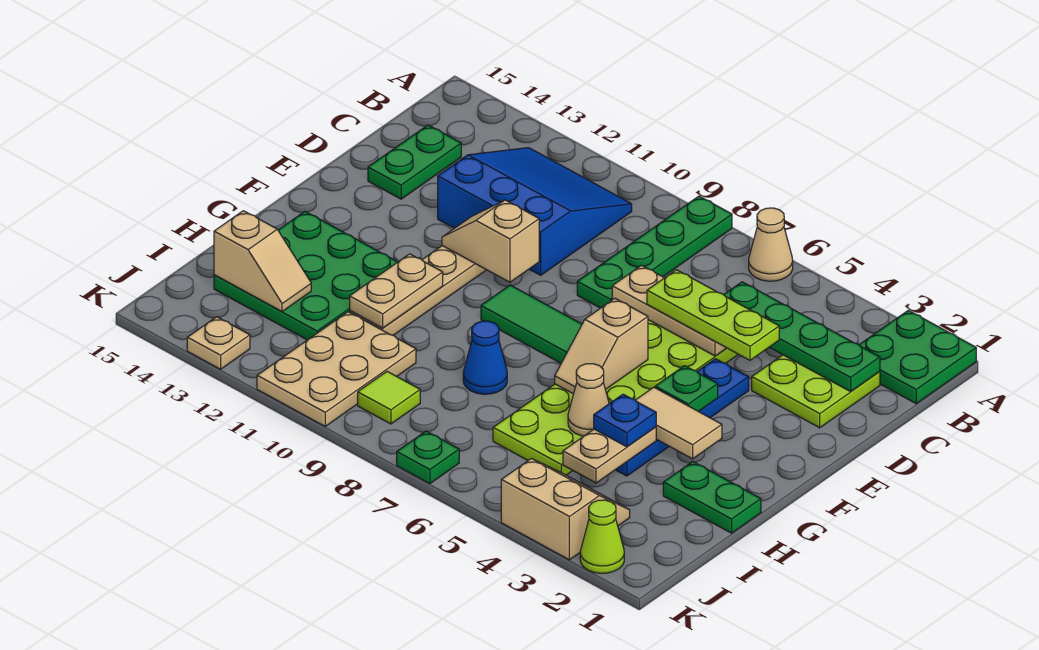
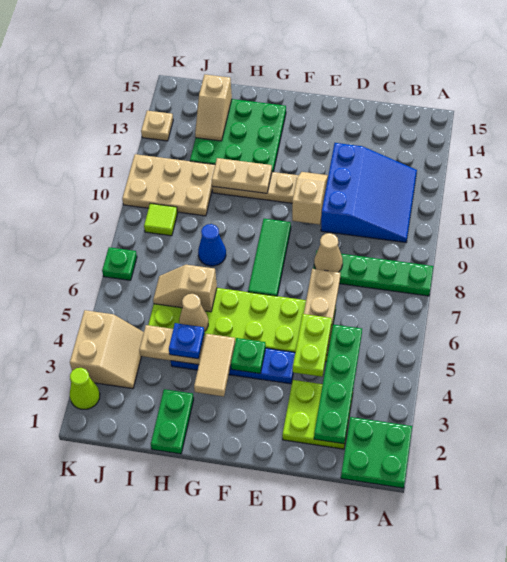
tan 1x1 cone [749,208,793,281] -> tan 1x1 cone moved to [314,233,343,272]
green 1x2 plate [368,125,461,199] -> none
lime 1x3 plate [647,270,779,360] -> lime 1x2 plate [293,314,332,377]
tan 1x2 slope [555,298,648,394] -> tan 1x2 slope moved to [153,265,217,312]

